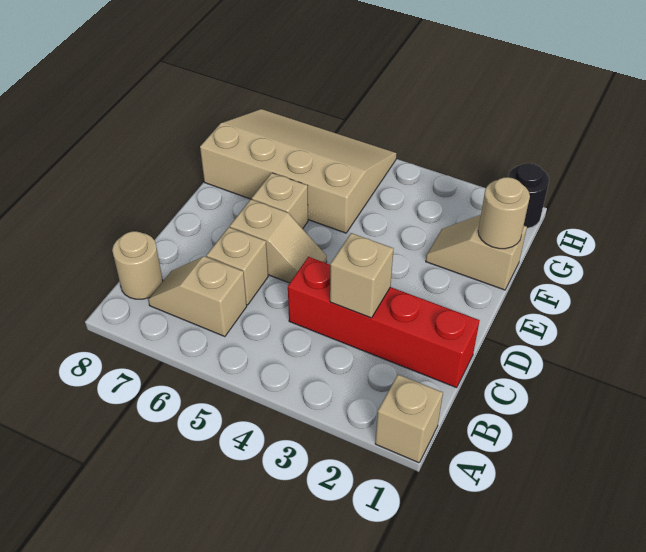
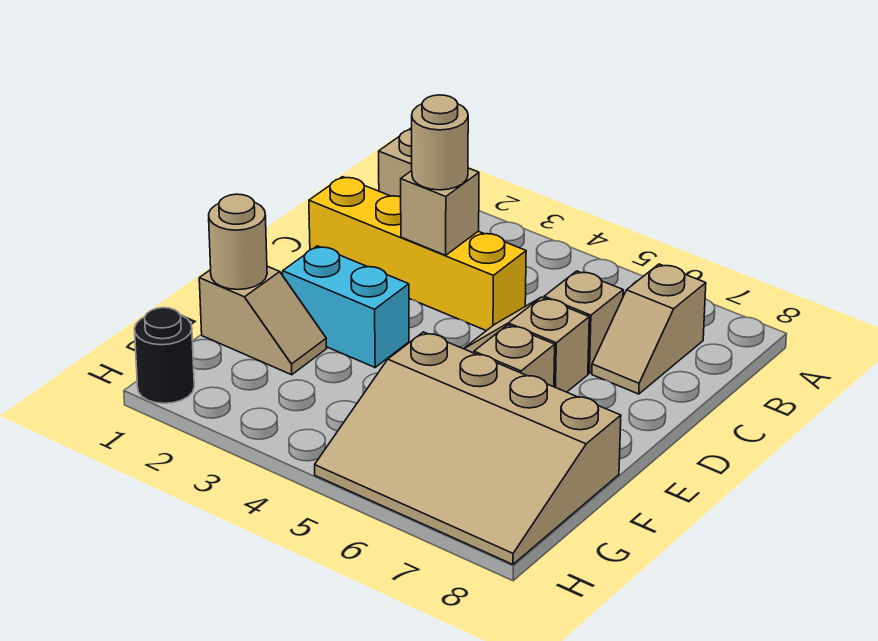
tan 1x2 slope [148,256,247,337] -> tan 1x2 slope turned to [592,264,706,394]
tan 1x1 round brick [112,231,163,299] -> tan 1x1 round brick moved to [412,95,468,190]
red 1x4 brick [288,257,480,388] -> yellow 1x4 brick [309,177,526,331]
none -> cyan 1x2 brick [283,246,409,367]

